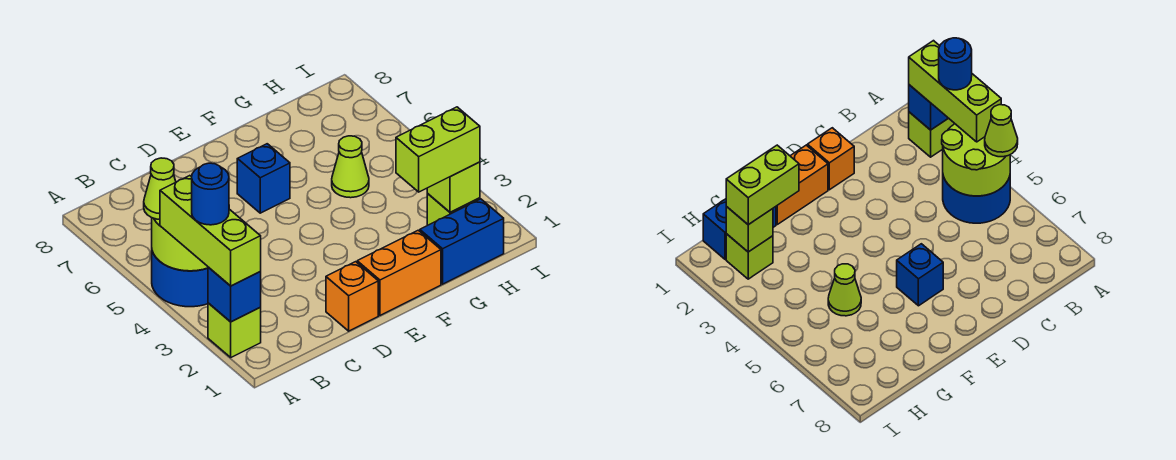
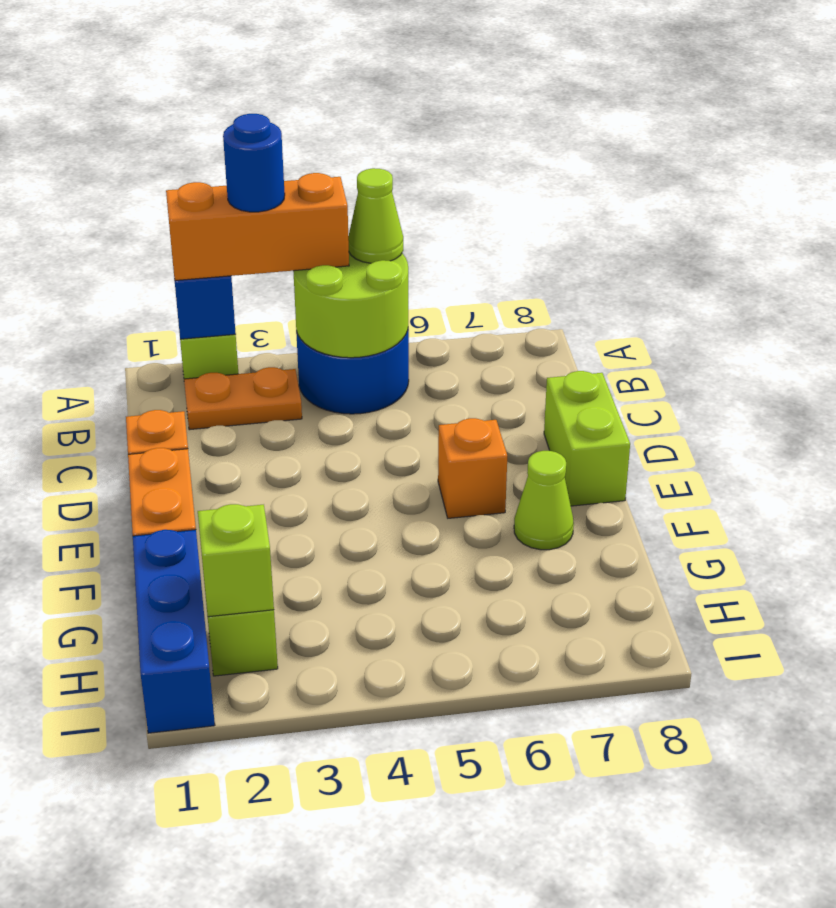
lime 1x3 brick [160,176,261,286] -> orange 1x3 brick [166,173,349,281]
none -> orange 1x2 plate [184,367,302,430]
blue 1x1 brick [237,144,290,213] -> orange 1x1 brick [438,418,507,518]
blue 1x2 brick [420,199,504,284] -> blue 1x3 brick [133,530,215,733]
lime 1x2 brick [396,107,480,192] -> lime 1x2 brick moved to [544,371,630,506]
lime 1x1 cone [332,136,369,198] -> lime 1x1 cone moved to [514,451,574,550]

